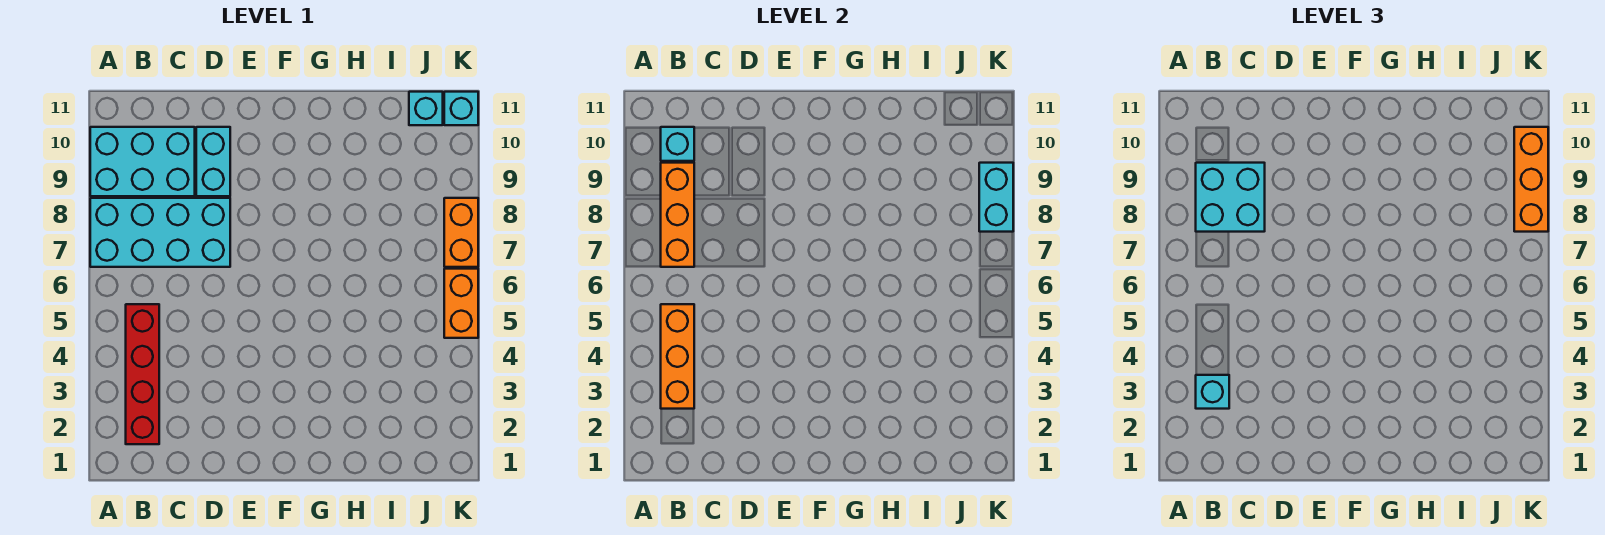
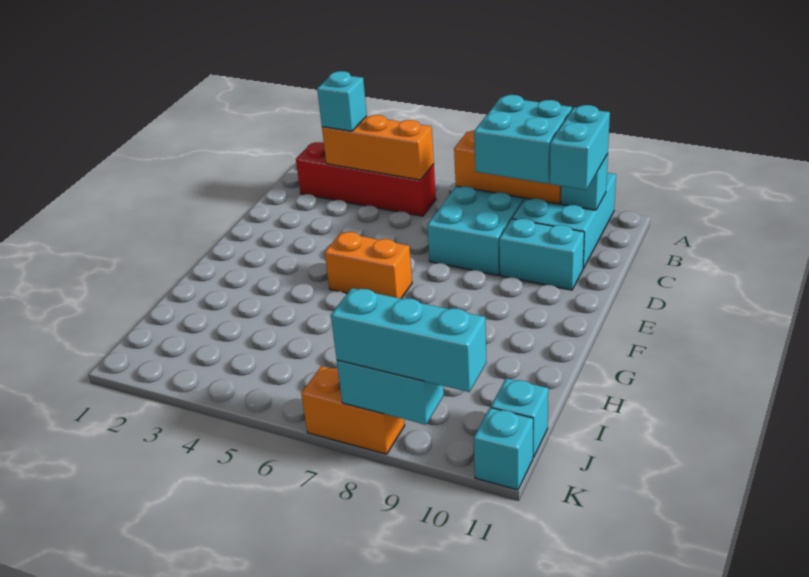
none -> cyan 1x2 brick [550,105,610,190]
orange 1x2 brick [444,269,478,338] -> orange 1x2 brick moved to [325,232,412,299]
orange 1x3 brick [1514,127,1548,232] -> cyan 1x3 brick [331,288,487,392]

